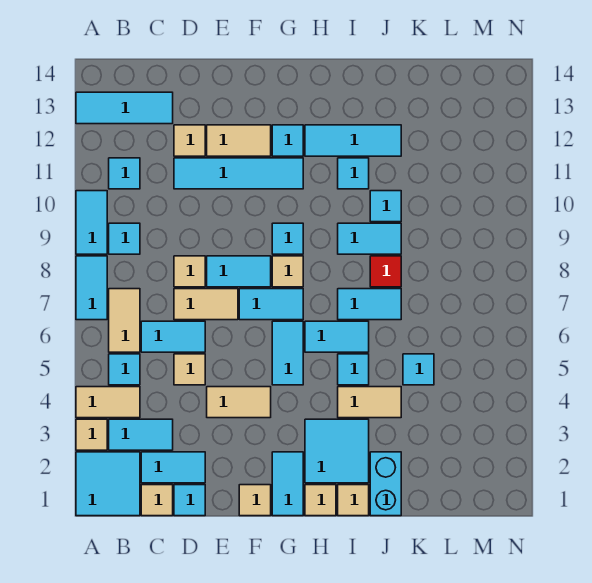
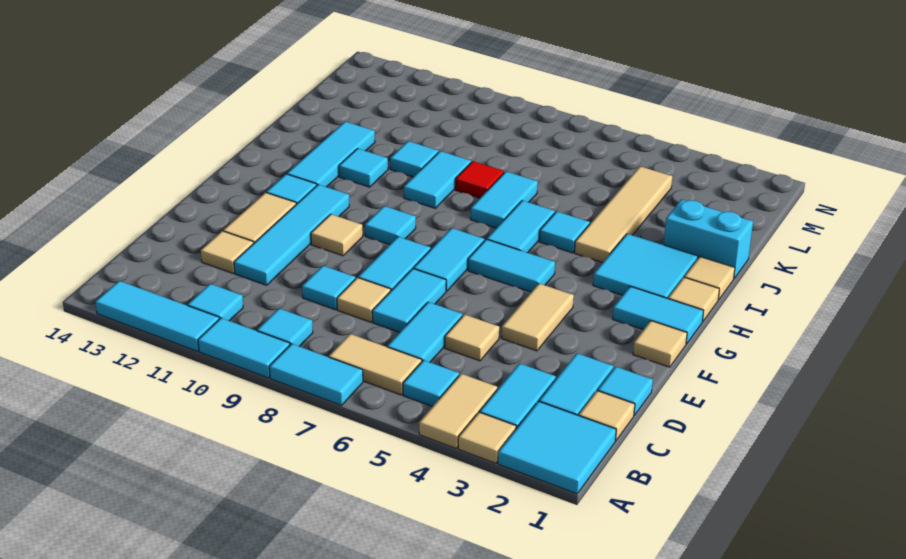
cyan 1x3 tile [76,92,173,124] -> cyan 1x3 tile turned to [95,281,219,351]
tan 1x2 tile [174,289,238,320] -> cyan 1x2 tile [372,269,446,332]
tan 1x1 tile [272,256,303,287] -> tan 1x1 tile moved to [311,214,363,256]
tan 1x2 tile [338,387,401,418] -> tan 1x4 tile [575,166,672,263]
cyan 1x1 tile [403,354,434,385] -> cyan 1x1 tile moved to [302,266,356,310]

